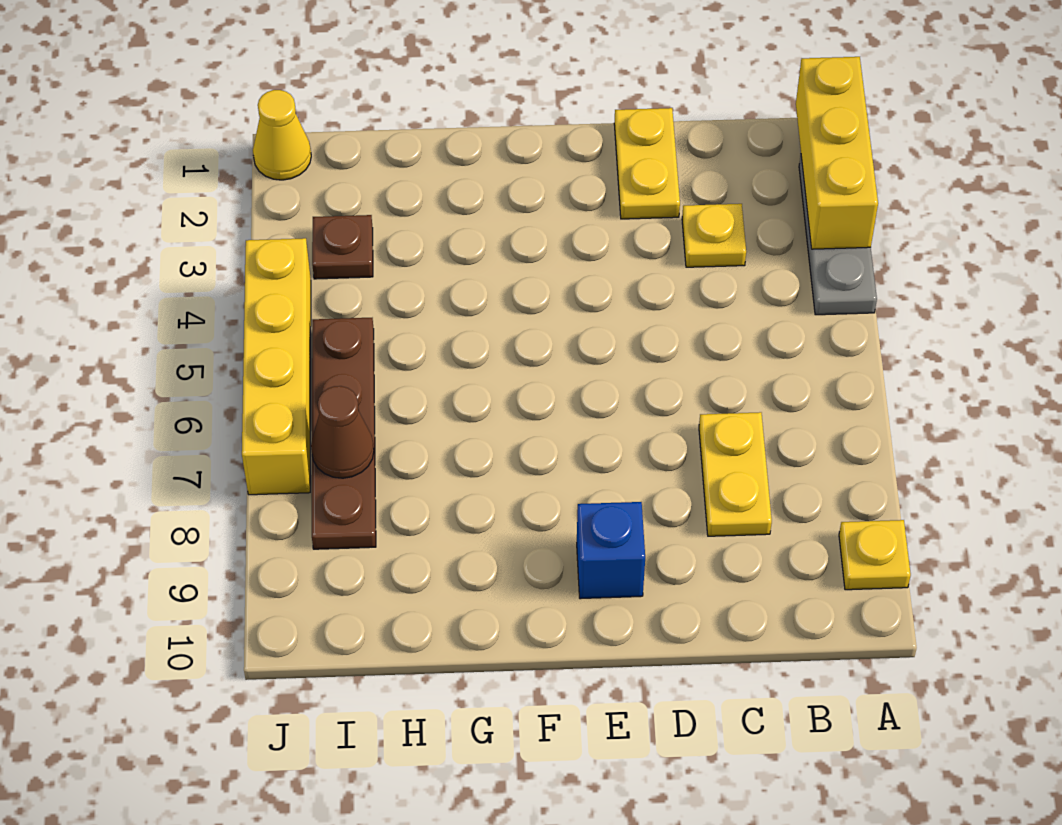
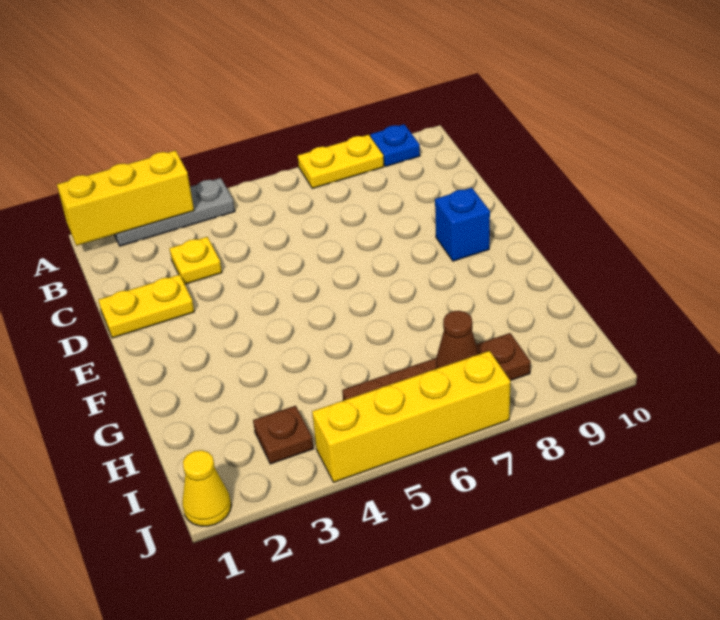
yellow 1x1 plate [839,520,911,590] -> blue 1x1 plate [370,124,420,166]
yellow 1x2 plate [699,412,772,536] -> yellow 1x2 plate moved to [298,135,384,188]

